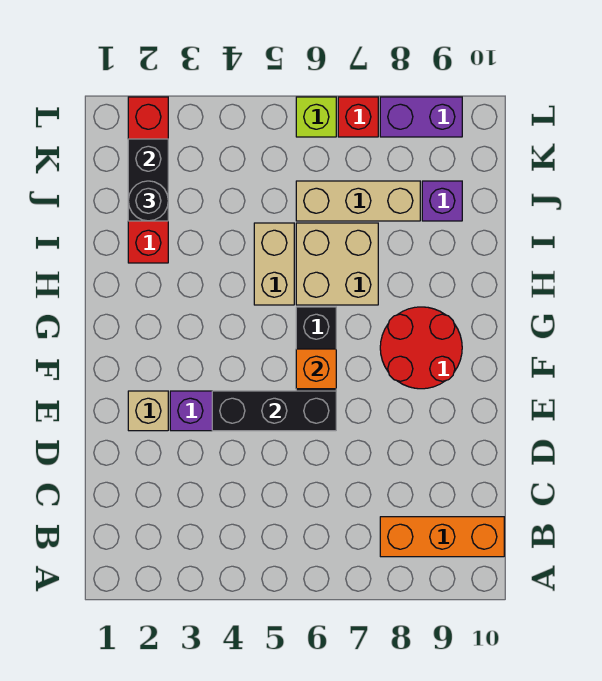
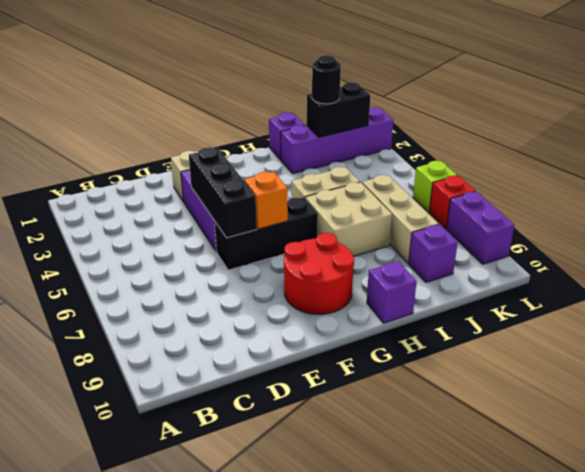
orange 1x3 brick [380,517,504,557] -> none
none -> purple 1x1 brick [367,261,417,323]
none -> purple 1x1 brick [269,112,305,160]
red 1x4 brick [128,97,168,263] -> purple 1x4 brick [281,107,393,174]

